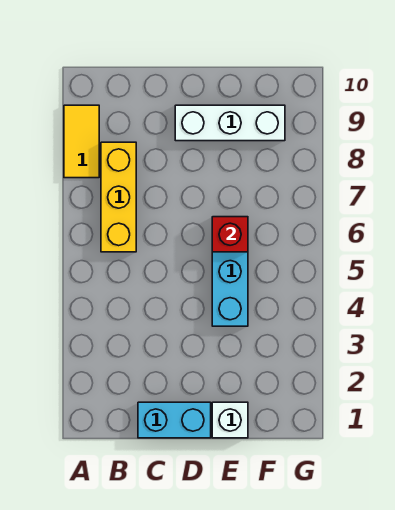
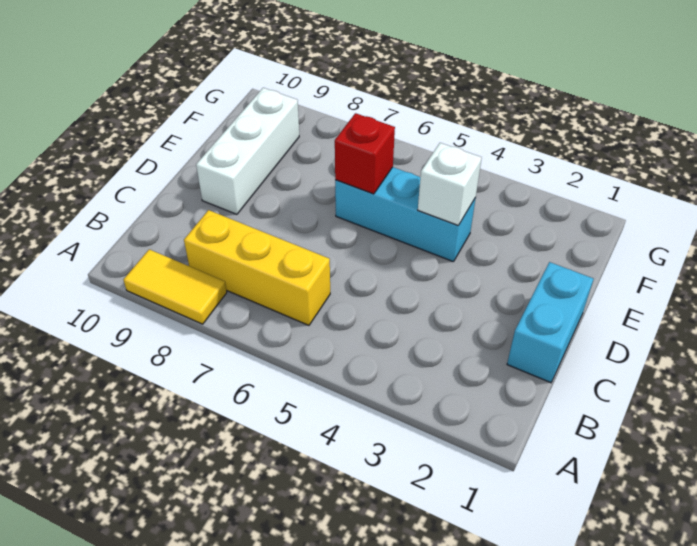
white 1x1 brick [212,402,248,438] -> white 1x1 brick moved to [418,143,482,225]

